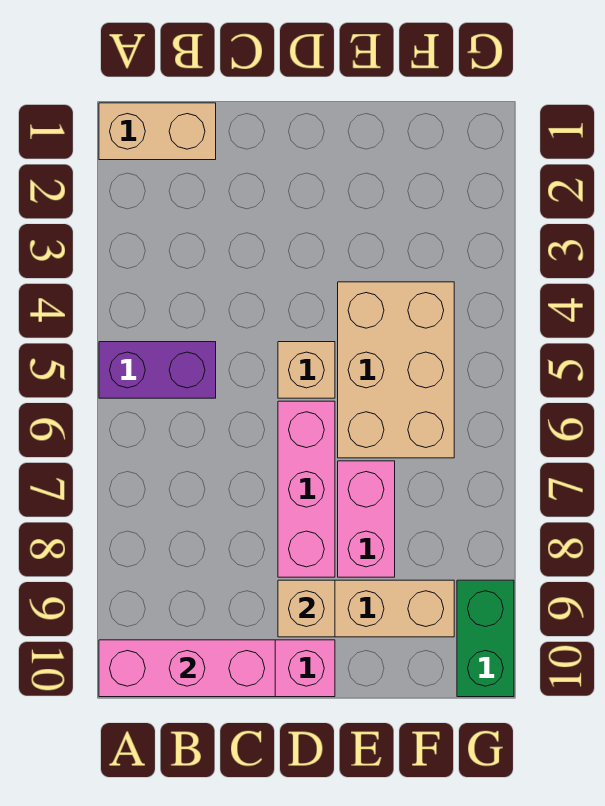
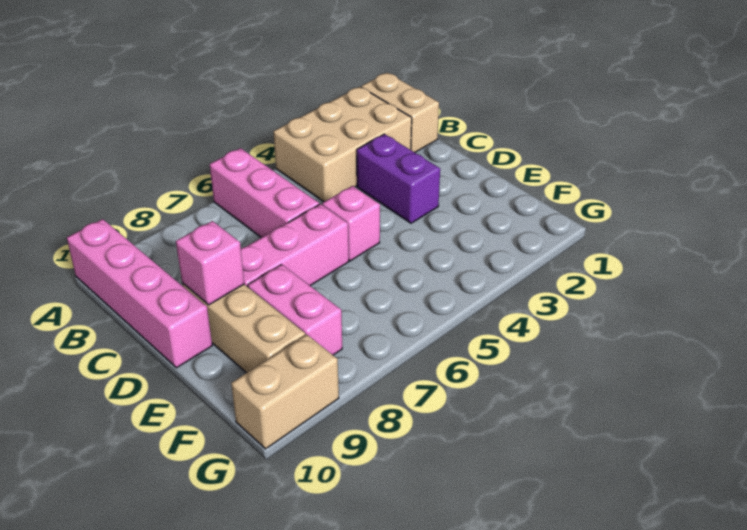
purple 1x2 brick [99,342,216,398] -> purple 1x2 brick moved to [357,134,440,223]
pink 1x3 brick [99,640,275,697] -> pink 1x3 brick moved to [210,148,319,238]
tan 1x1 brick [278,342,335,398] -> pink 1x1 brick [322,186,380,261]
tan 1x1 brick [278,580,335,637] -> pink 1x1 brick [176,221,244,305]
tan 2x3 brick [338,282,454,458] -> tan 2x3 brick moved to [273,87,412,202]
pink 1x2 brick [338,461,395,577] -> pink 1x2 brick turned to [248,264,342,355]
green 1x2 brick [457,580,514,697] -> tan 1x2 brick [231,334,339,449]

